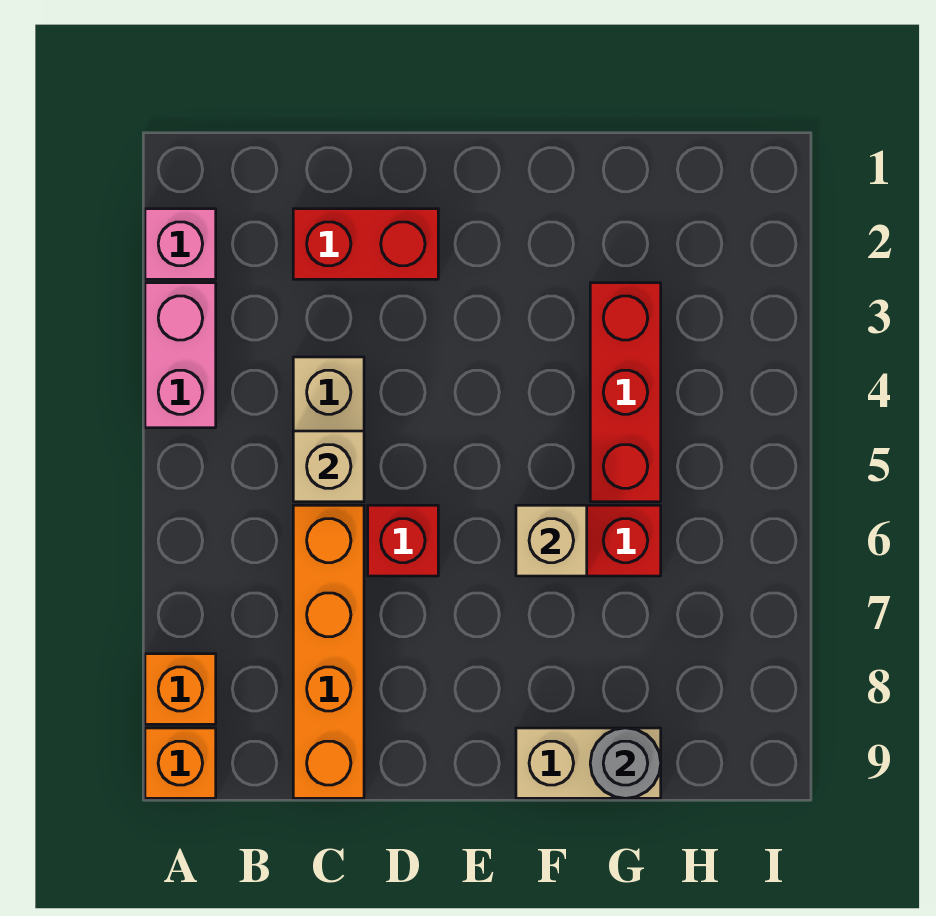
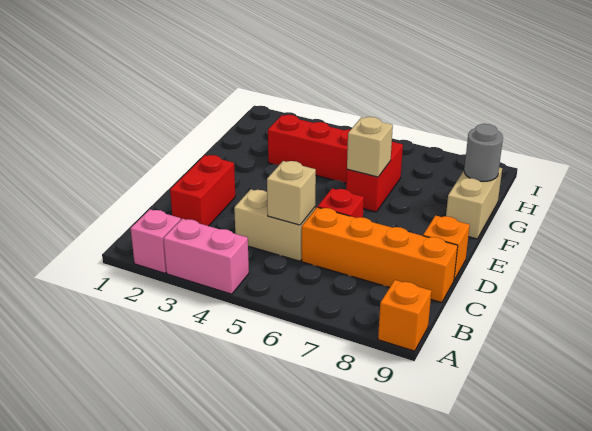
orange 1x1 brick [145,654,216,724] -> orange 1x1 brick moved to [423,216,470,280]

